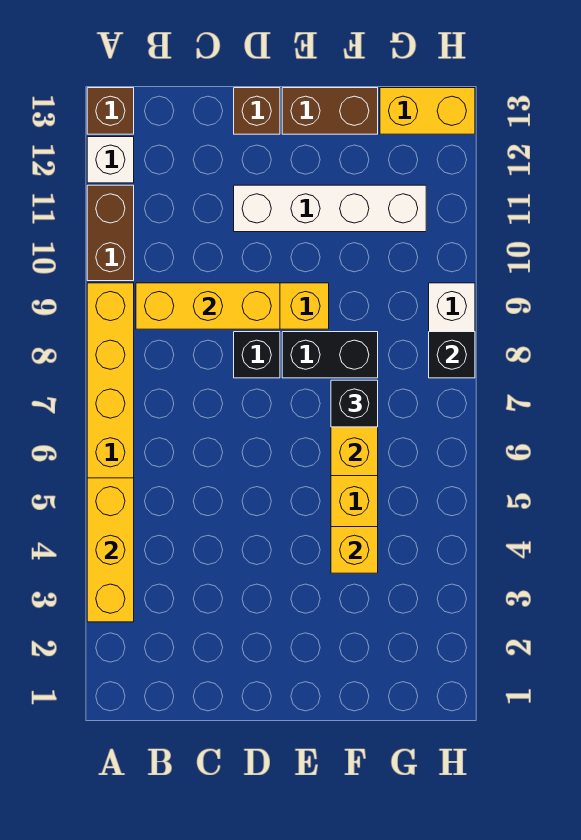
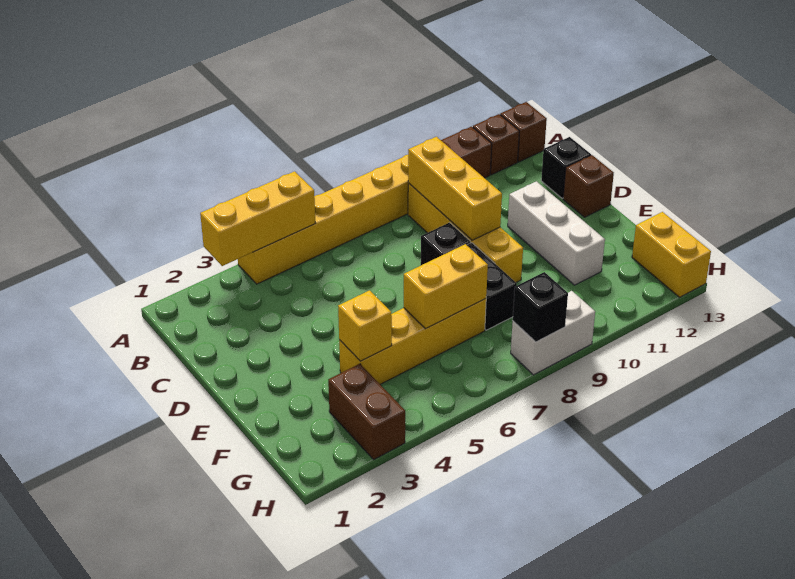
white 1x1 brick [87,137,134,183] -> brown 1x1 brick [473,114,519,175]
white 1x4 brick [234,185,426,232] -> white 1x3 brick [508,181,605,285]
brown 1x2 brick [282,88,378,134] -> brown 1x2 brick moved to [328,364,405,459]
black 1x1 brick [331,380,378,427] -> black 1x1 brick moved to [541,137,591,198]

